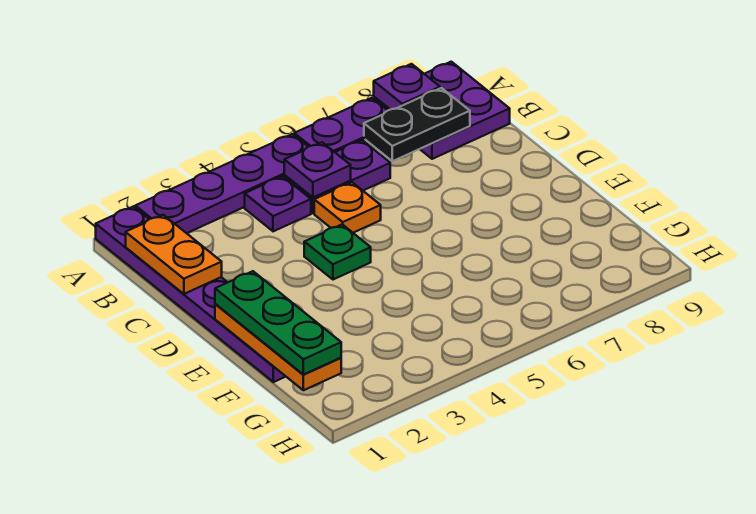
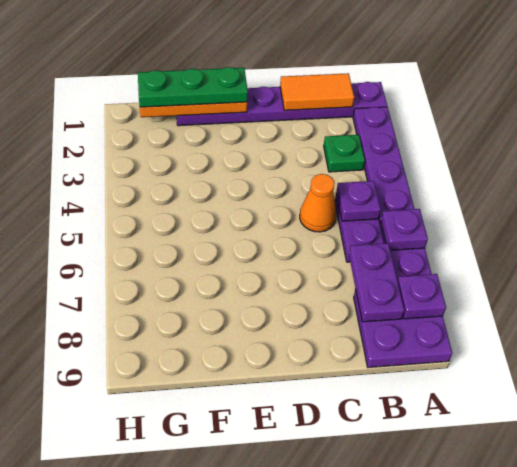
orange 1x2 plate [126,215,222,294] -> orange 1x2 tile [280,73,354,110]
purple 1x1 plate [245,176,311,231] -> purple 1x1 plate moved to [381,209,428,250]
black 1x2 plate [364,88,470,161] -> purple 1x2 plate [349,243,404,322]
orange 1x1 plate [314,182,381,233] -> orange 1x1 cone [300,174,336,232]
green 1x1 plate [304,224,371,280] -> green 1x1 plate moved to [324,135,365,172]

